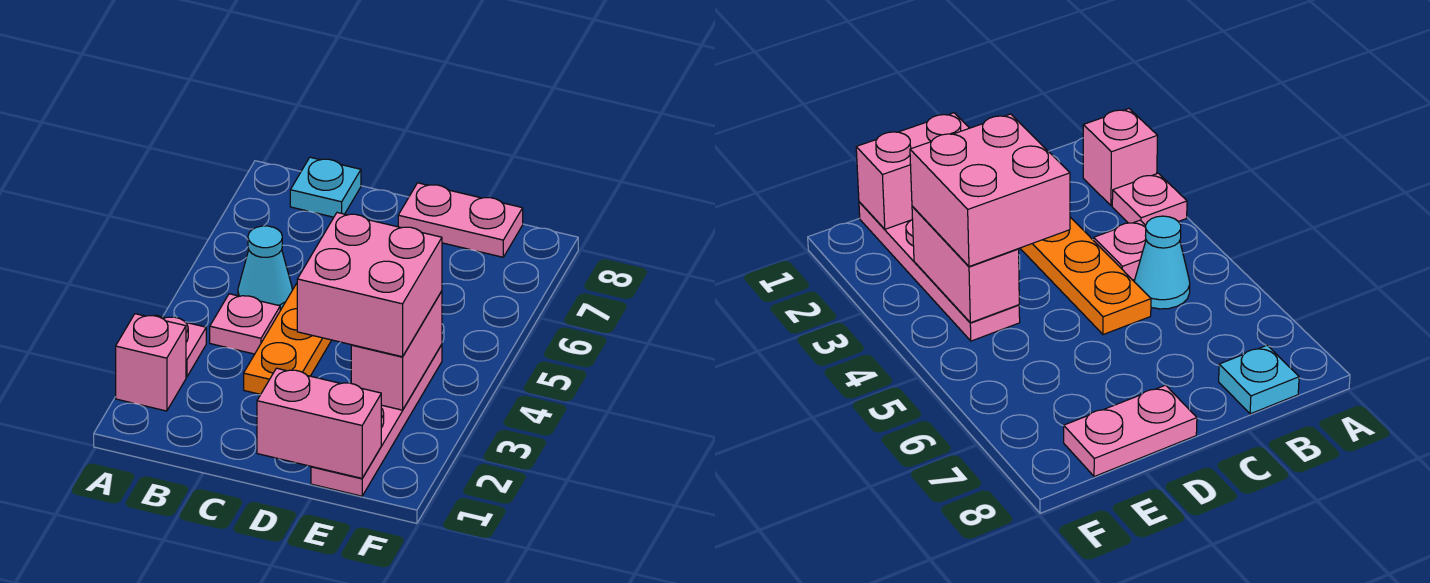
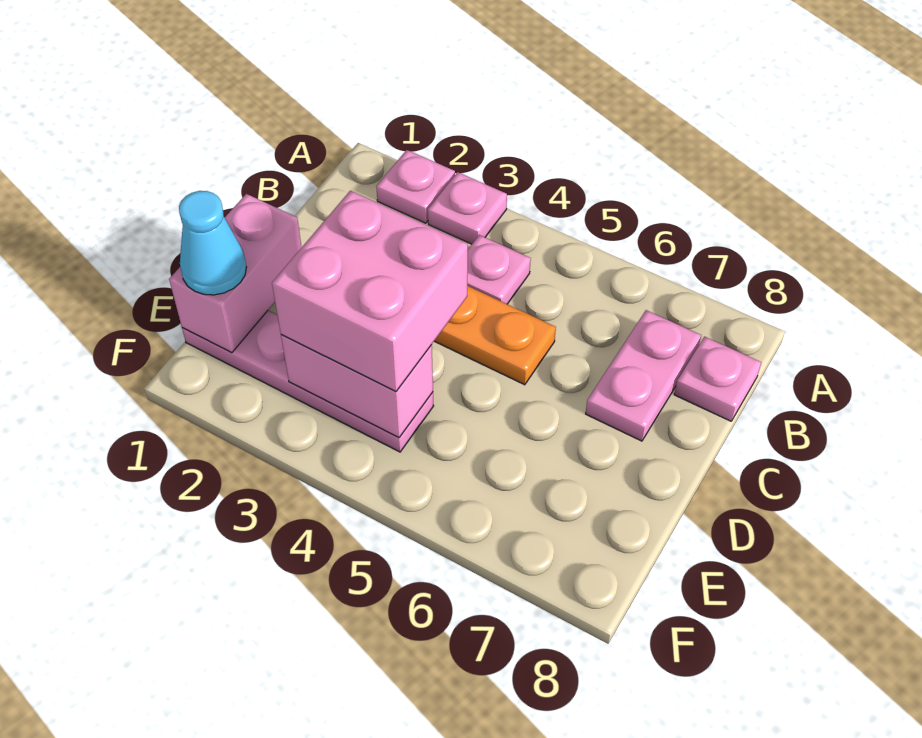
pink 1x1 brick [116,314,186,411] -> pink 1x1 plate [376,150,455,223]
cyan 1x1 cone [238,226,292,310] -> cyan 1x1 cone moved to [179,191,247,295]
cyan 1x1 plate [290,157,361,217] -> pink 1x1 plate [674,337,761,421]
pink 1x2 plate [398,183,523,257] -> pink 1x2 plate moved to [586,310,701,441]

